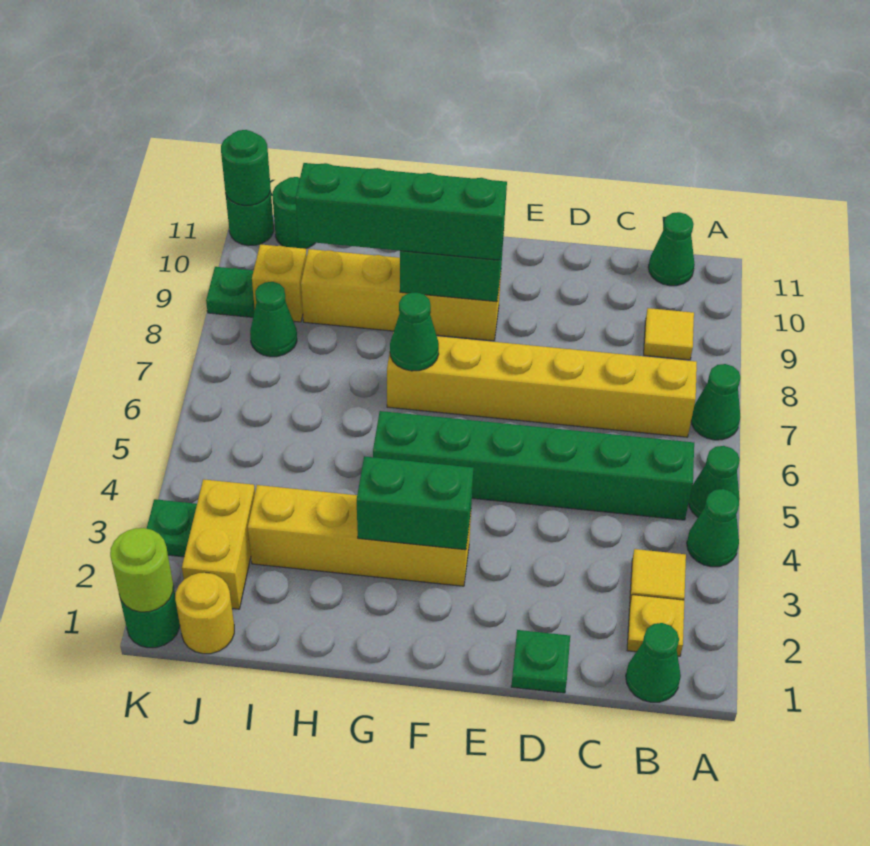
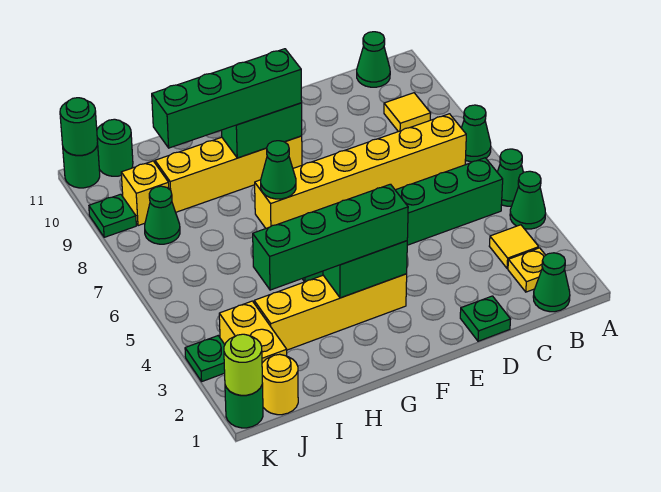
none -> green 1x4 brick [253,184,408,290]

